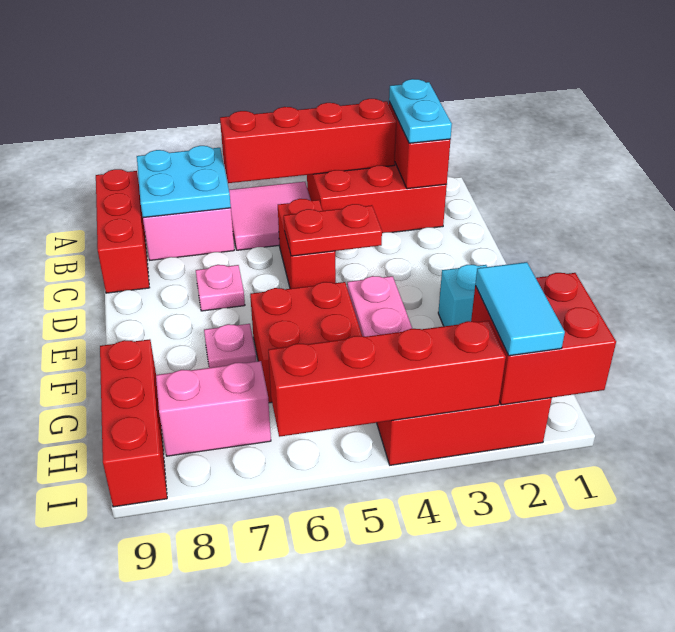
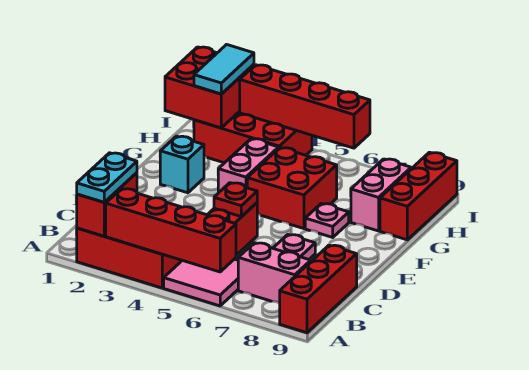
cyan 2x2 plate [137,146,231,218] -> none
red 1x2 plate [284,204,382,256] -> red 1x1 plate [214,183,257,217]
pink 1x2 brick [156,361,271,456] -> pink 1x2 brick turned to [351,159,411,231]

